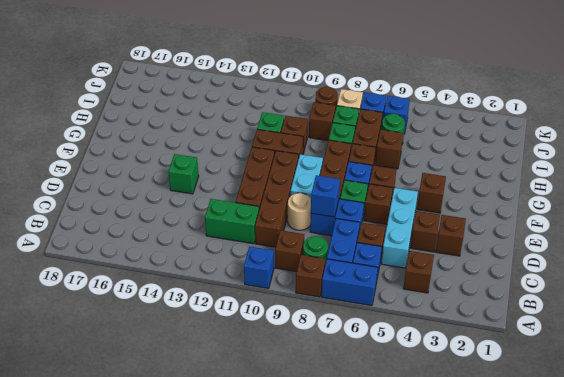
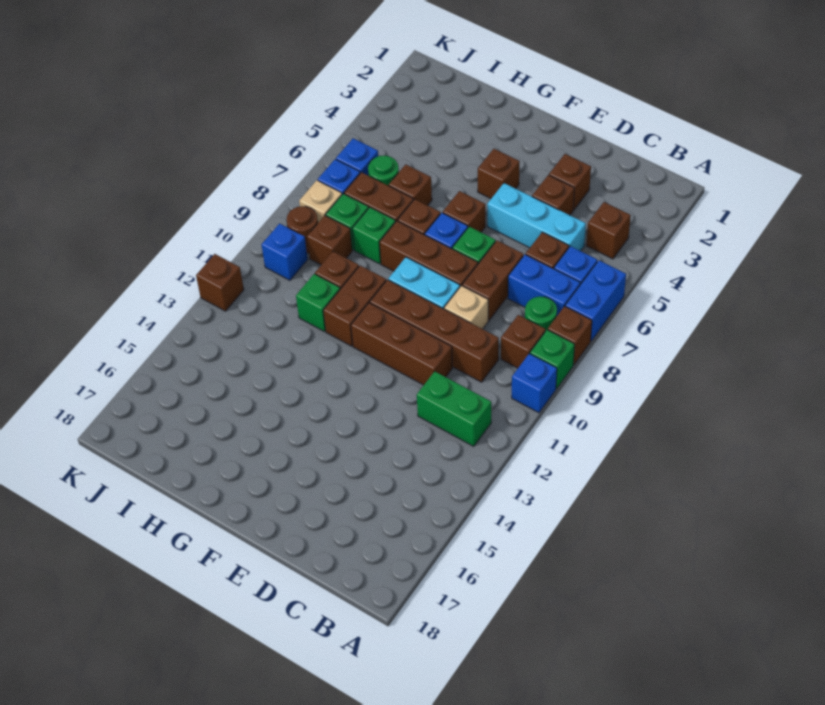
green 1x2 brick [205,199,259,244] -> green 1x2 brick turned to [417,371,491,446]
blue 1x2 brick [310,199,364,236] -> brown 1x2 brick [462,241,523,321]
blue 1x1 brick [311,175,340,217] -> blue 1x1 brick moved to [262,223,308,280]
tan 1x1 round brick [288,193,311,230] -> tan 1x1 brick [444,286,488,329]
brown 1x1 brick [364,184,393,224] -> brown 1x1 brick moved to [196,254,244,311]
green 1x1 brick [168,154,199,194] -> green 1x1 brick moved to [530,330,575,388]

